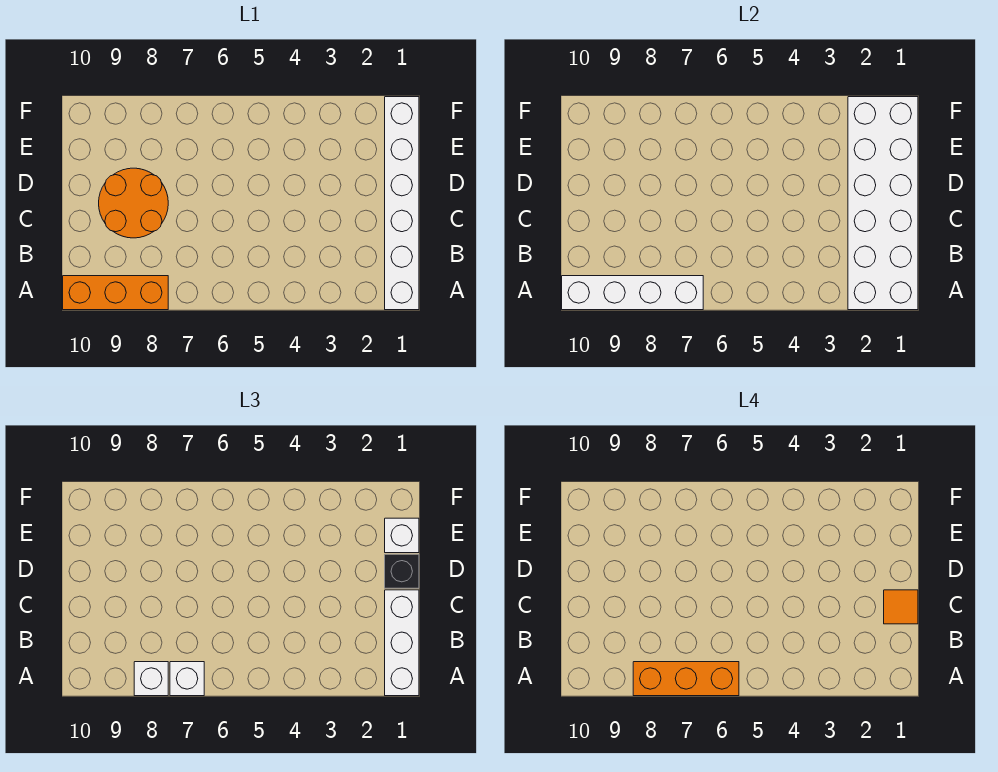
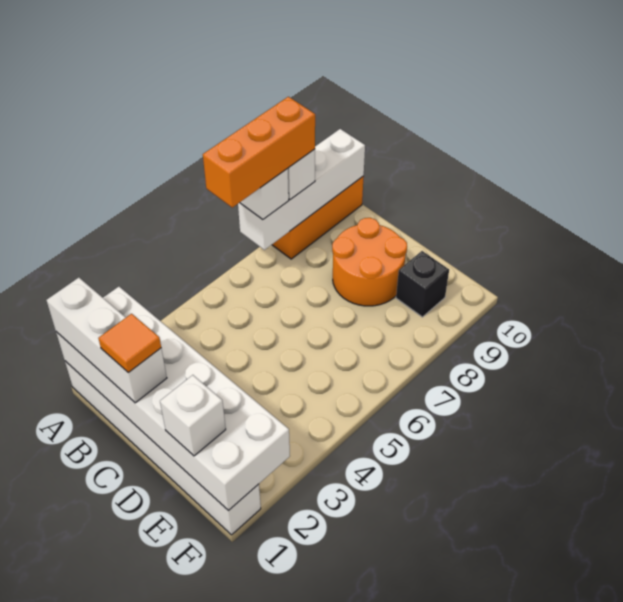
black 1x1 brick [385,554,419,588] -> black 1x1 brick moved to [396,251,449,317]

